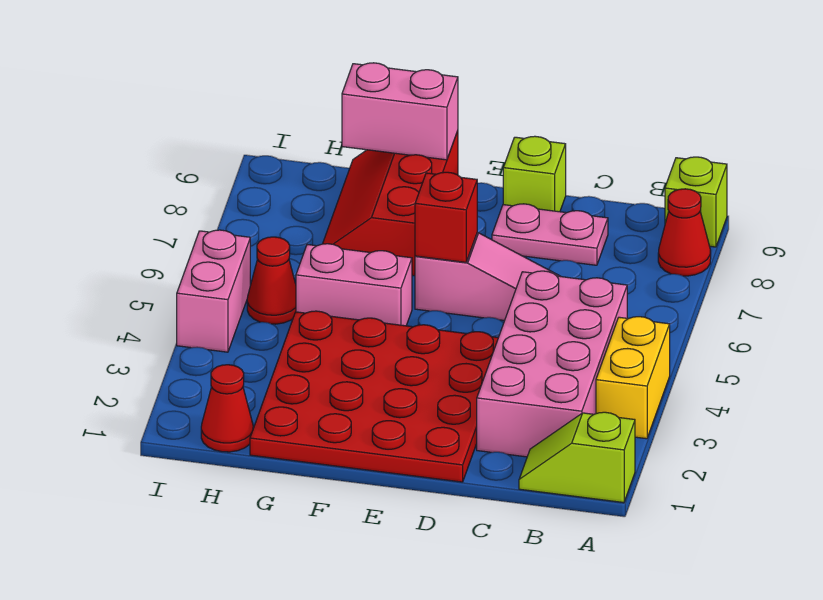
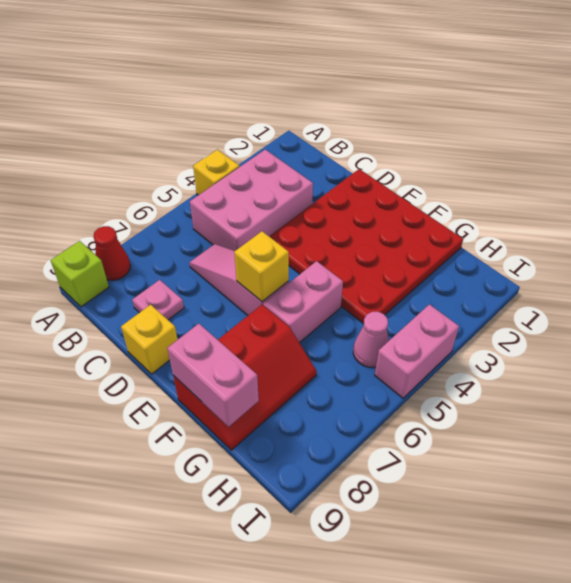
lime 1x2 slope [519,412,635,503] -> none
yellow 1x2 brick [596,317,670,439] -> yellow 1x1 brick [193,150,240,195]
pink 2x4 brick [477,271,627,457] -> pink 2x3 brick [190,150,313,251]
pink 1x2 plate [492,204,608,265] -> pink 1x1 plate [132,280,184,320]
lime 1x1 brick [503,136,566,212] -> yellow 1x1 brick [121,305,178,374]
red 1x1 brick [415,172,477,262] -> yellow 1x1 brick [234,231,289,302]
pink 1x2 brick [296,244,412,326] -> pink 1x2 brick turned to [264,261,343,343]
red 1x1 cone [201,365,253,452] -> none
red 1x1 cone [247,237,296,324] -> pink 1x1 cone [353,312,389,367]

